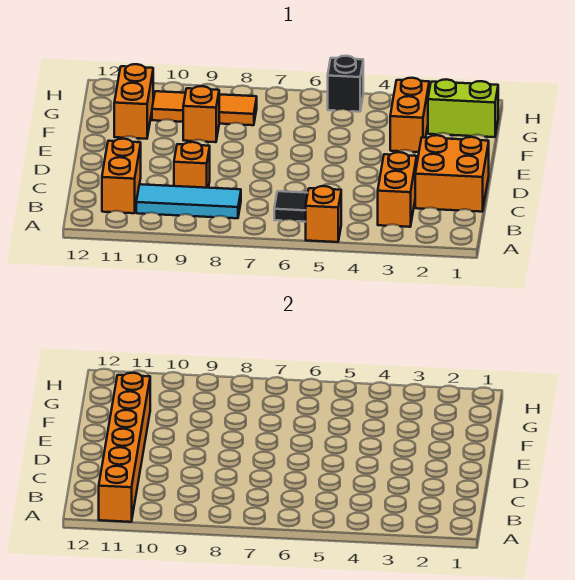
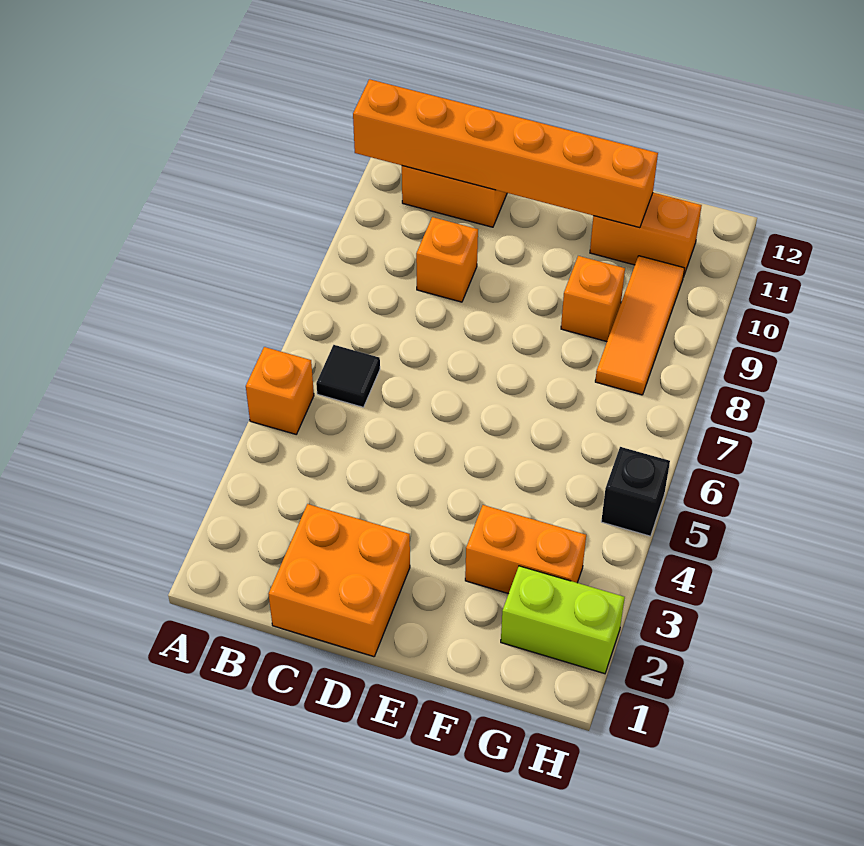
orange 1x2 brick [378,152,417,227] -> none
cyan 1x3 tile [136,184,241,218] -> none
lime 1x2 brick [428,79,498,137] -> lime 1x2 brick turned to [501,566,625,674]

